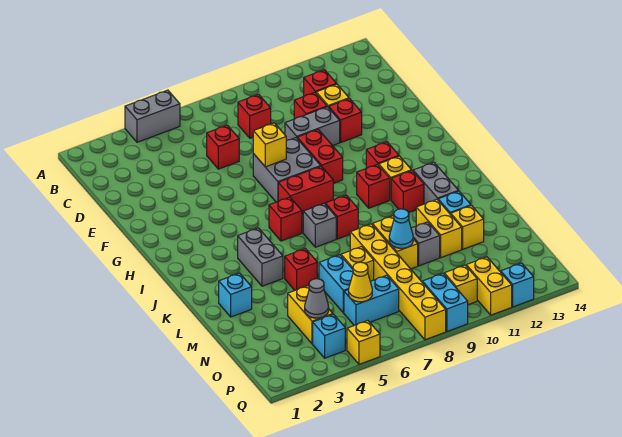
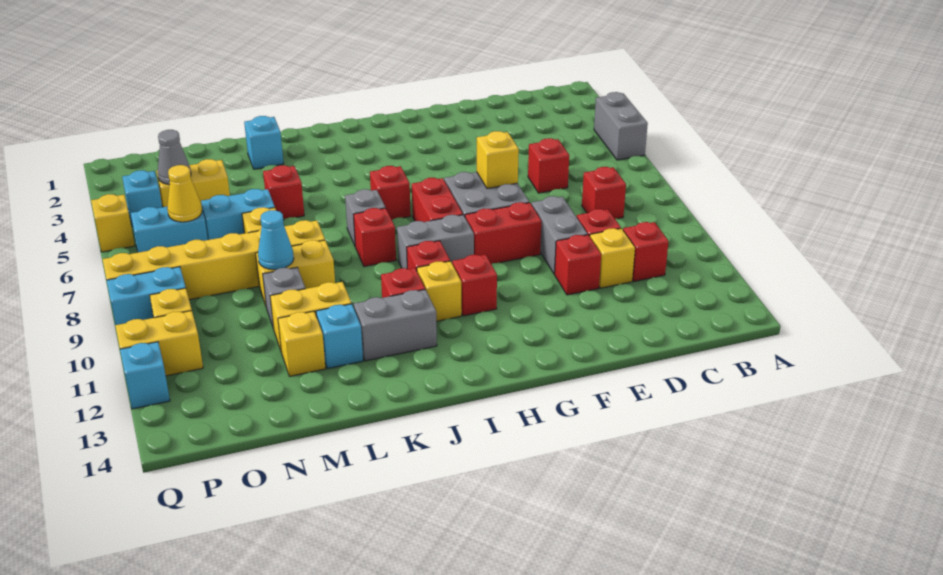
grey 1x2 brick [238,228,283,286] -> grey 1x2 brick moved to [397,215,474,269]
cyan 1x2 brick [344,275,399,325] -> cyan 1x2 brick turned to [131,206,208,252]

